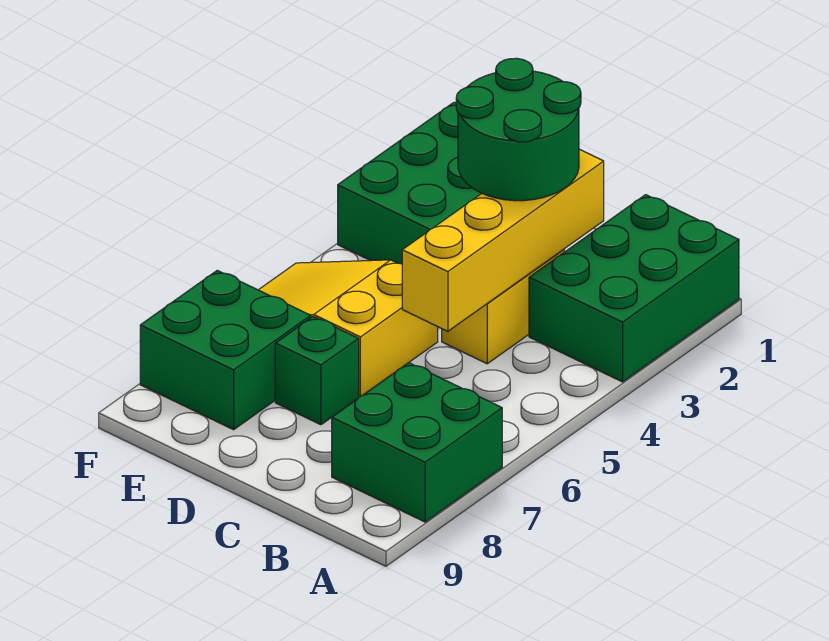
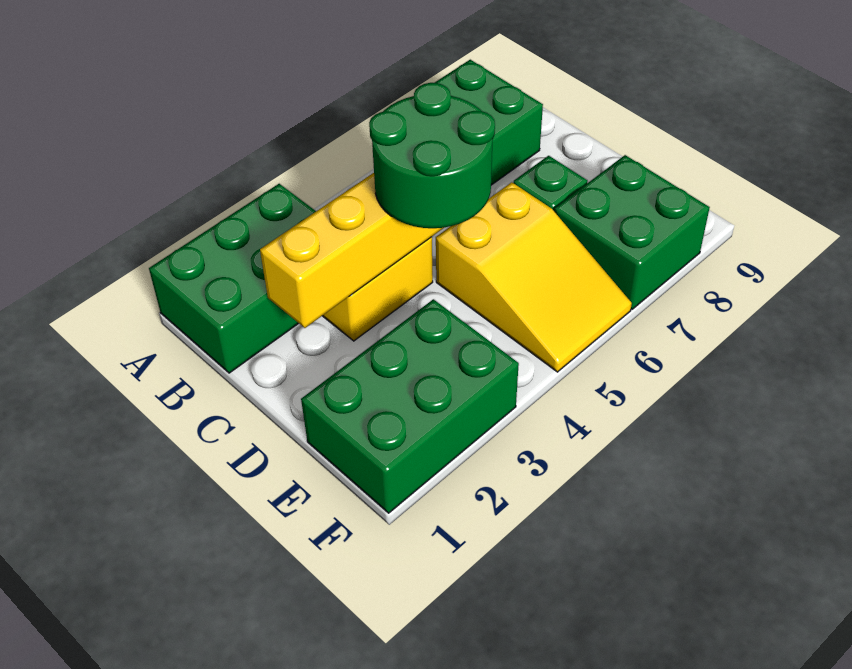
green 2x2 round brick [456,58,581,201] -> green 2x2 round brick moved to [369,83,495,228]

